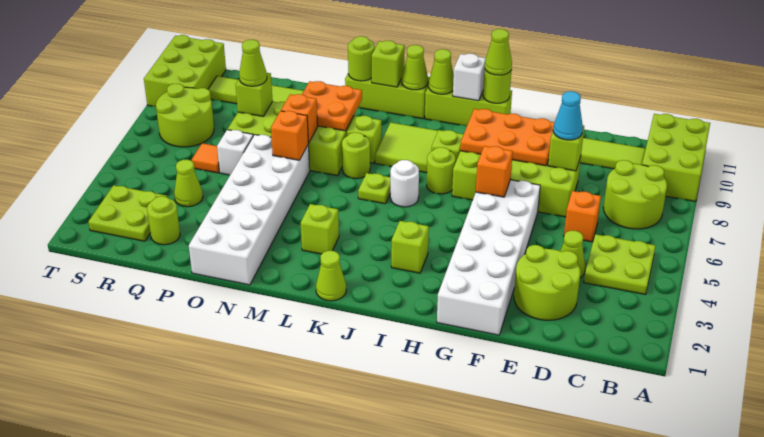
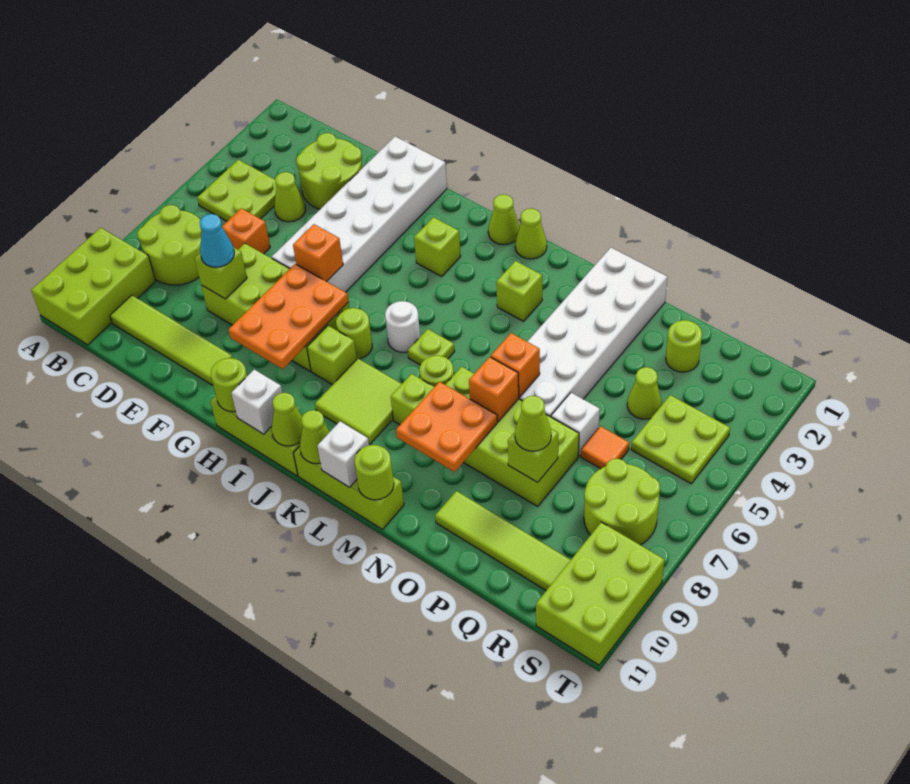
orange 2x3 plate [460,109,554,166] -> orange 2x3 plate turned to [229,264,348,369]
lime 1x1 cone [485,29,512,75] -> lime 1x1 cone moved to [488,194,519,245]
lime 1x1 brick [372,41,405,87] -> white 1x1 brick [317,421,369,487]
lime 2x2 plate [88,185,167,241] -> lime 2x2 plate moved to [631,395,730,484]

